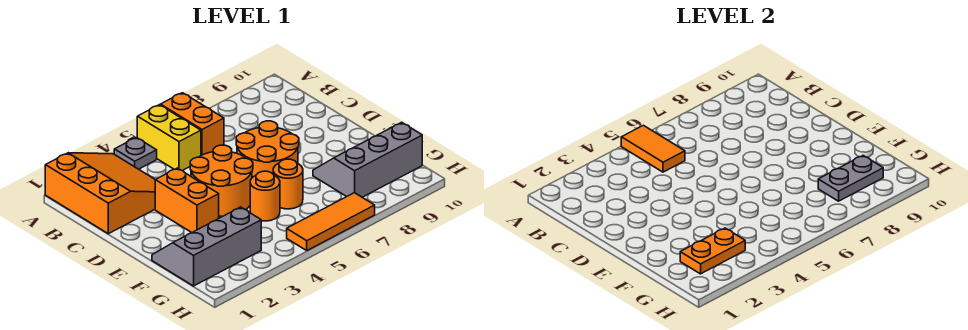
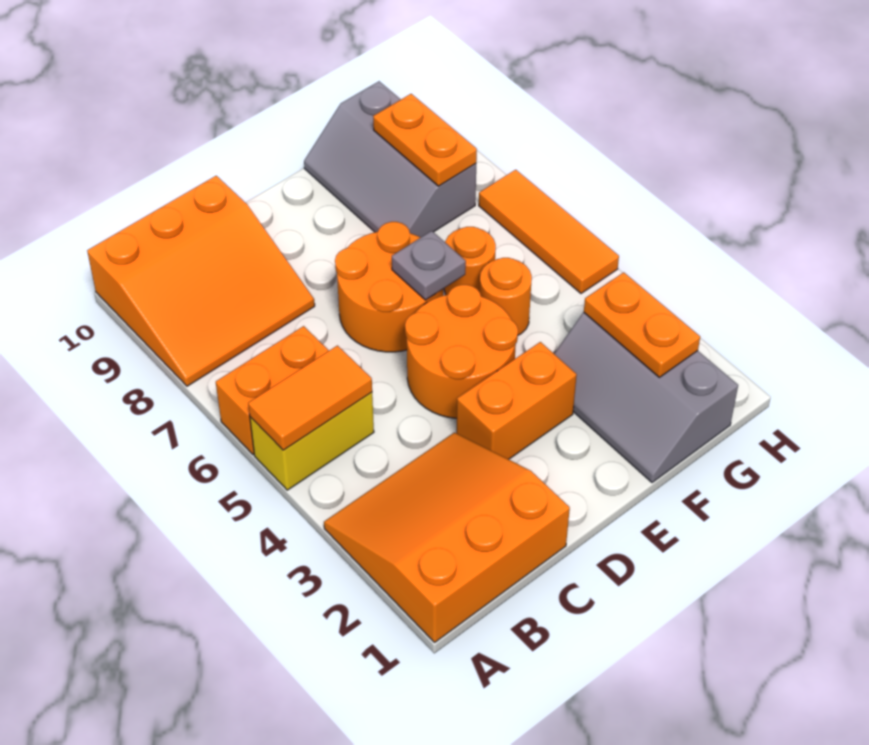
grey 1x1 plate [114,138,157,169] -> grey 1x1 plate moved to [392,231,466,300]
none -> orange 3x3 slope [87,176,315,386]
grey 1x2 plate [818,156,883,201] -> orange 1x2 plate [373,94,477,186]

